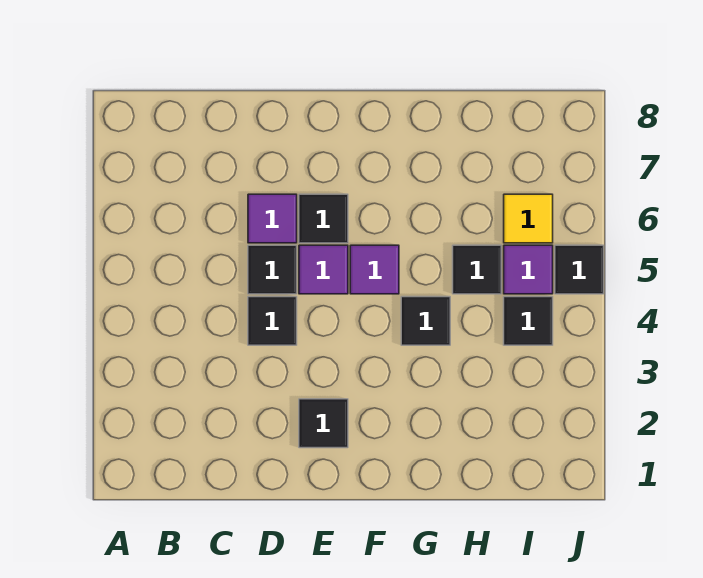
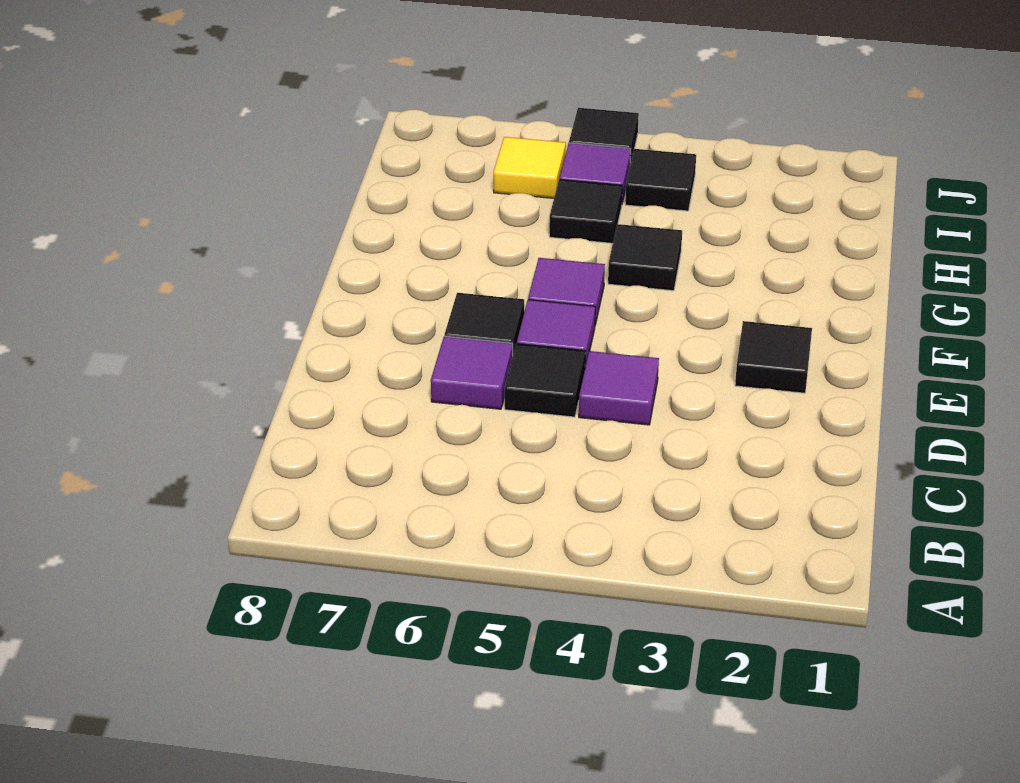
black 1x1 tile [248,297,297,345] -> purple 1x1 tile [579,351,659,425]

